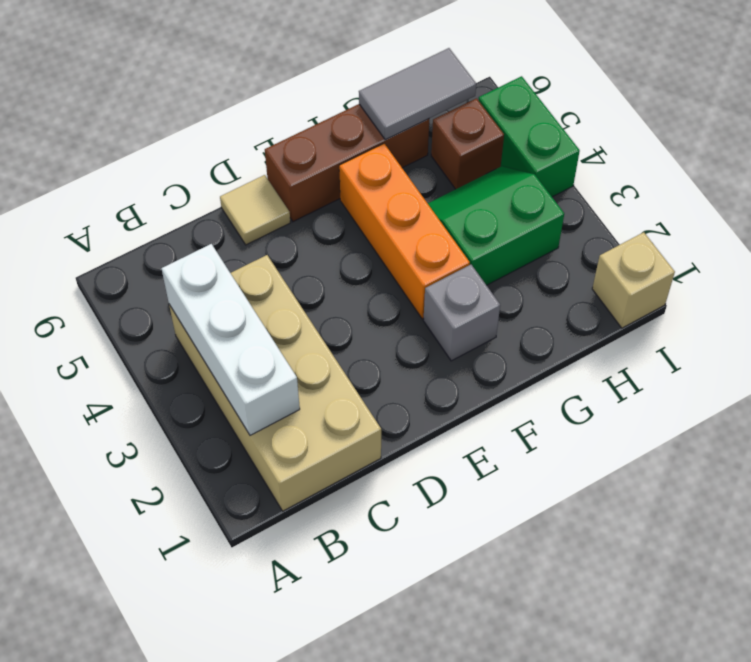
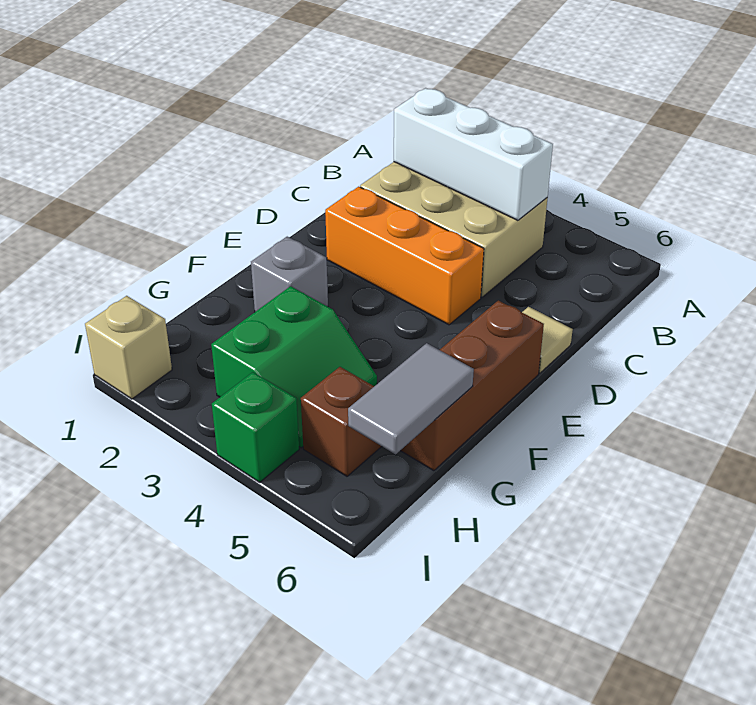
tan 2x4 brick [169,255,381,511] -> tan 2x3 brick [360,162,547,297]
orange 1x3 brick [339,144,470,319] -> orange 1x3 brick moved to [325,187,484,325]
green 1x2 brick [479,76,580,197] -> green 1x1 brick [212,372,299,482]

